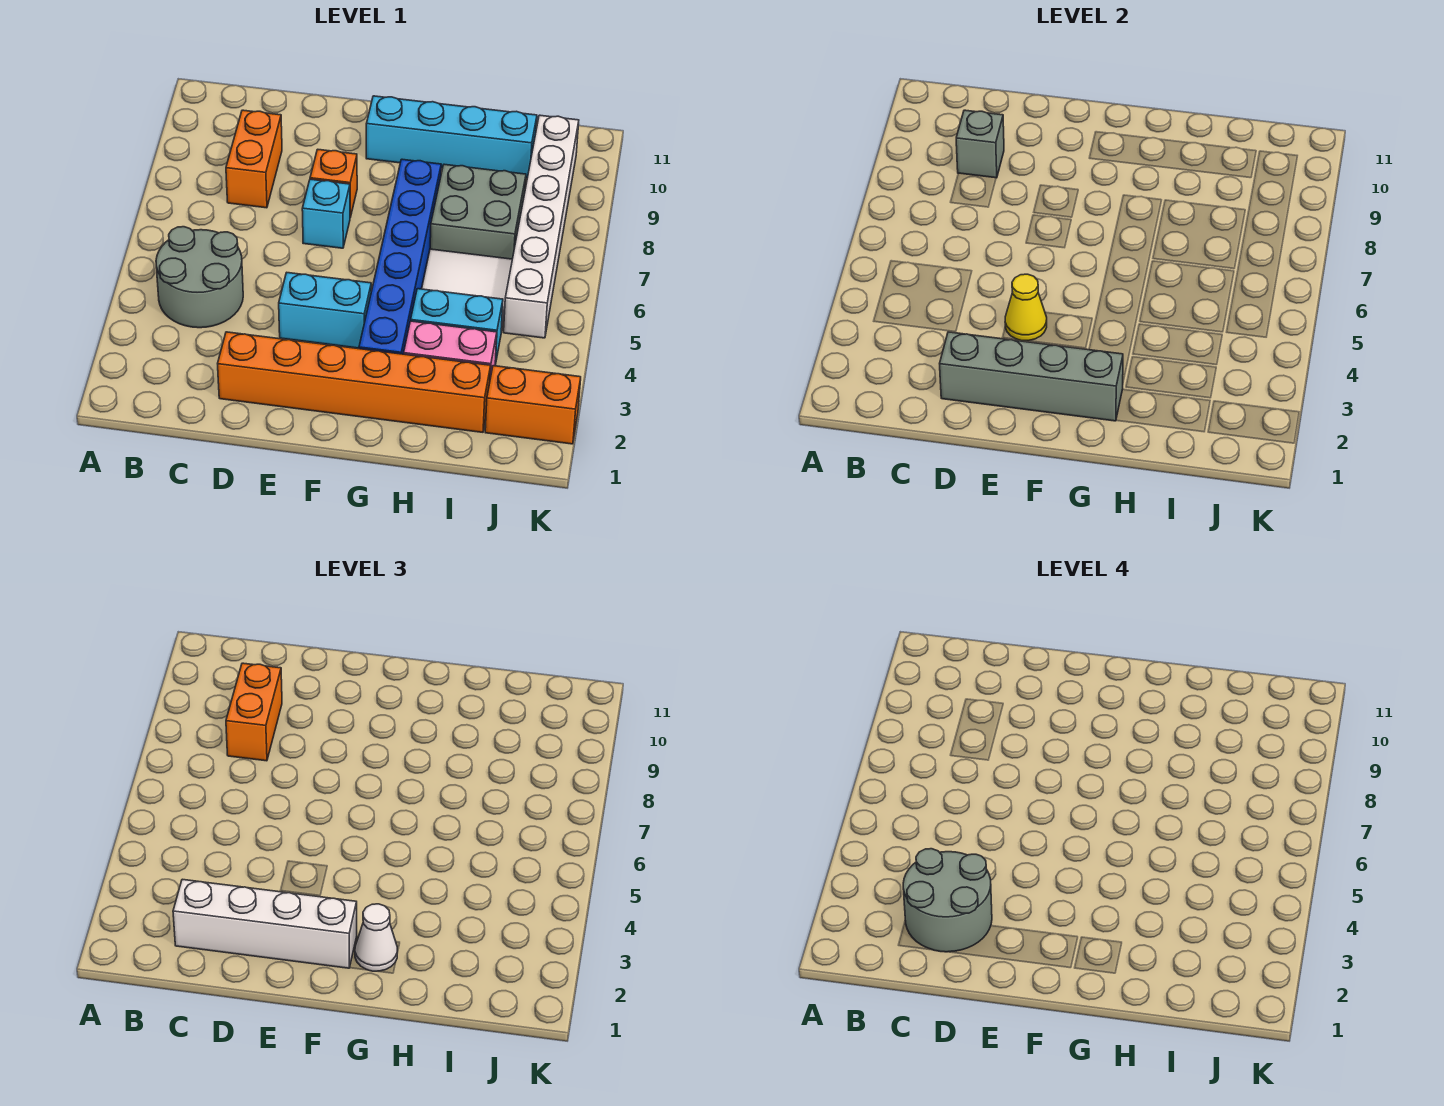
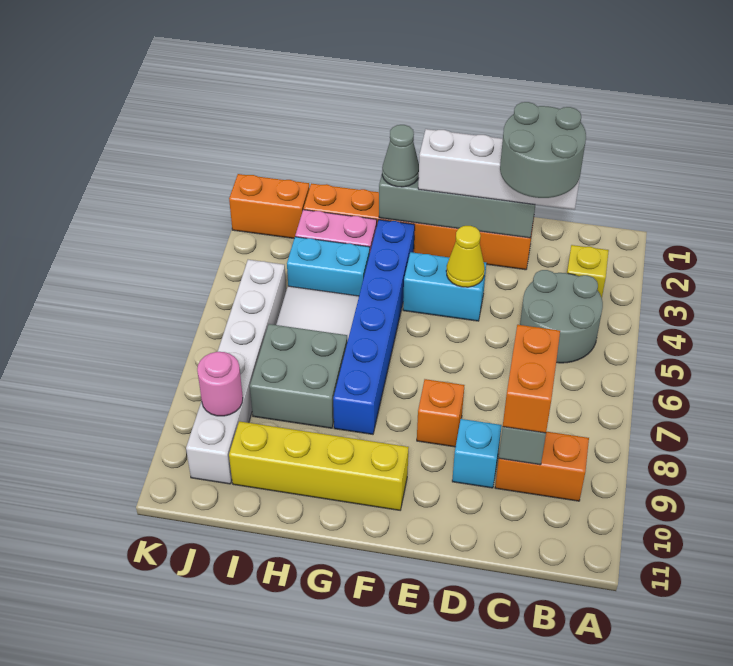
none -> yellow 1x1 brick [567,245,609,298]
orange 1x2 brick [226,110,282,208] -> orange 1x2 brick turned to [495,432,589,501]
cyan 1x1 brick [302,179,350,248] -> cyan 1x1 brick moved to [452,419,502,488]
cyan 1x4 brick [366,96,537,178] -> yellow 1x4 brick [229,421,409,510]
white 1x1 cone [355,904,397,971] -> grey 1x1 cone [382,125,419,187]
none -> pink 1x1 round brick [197,352,243,416]

